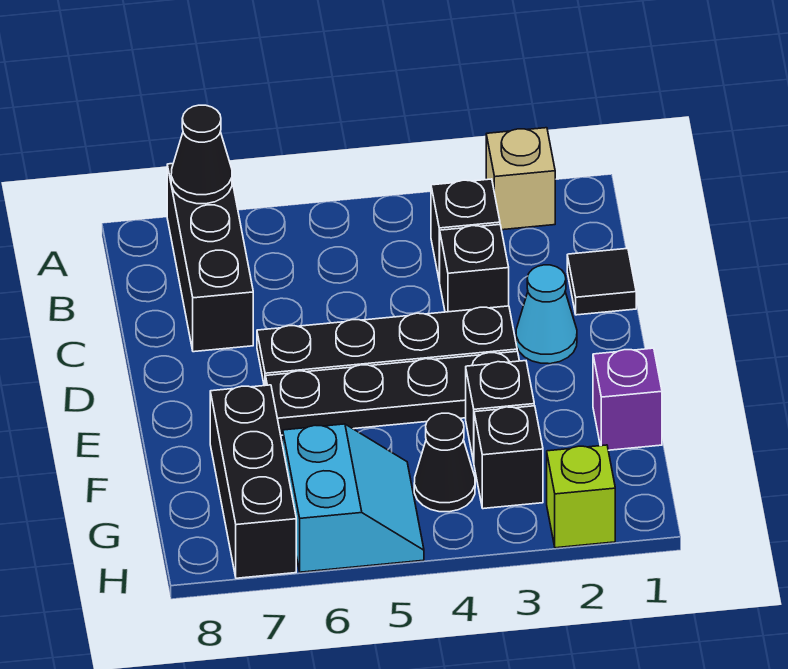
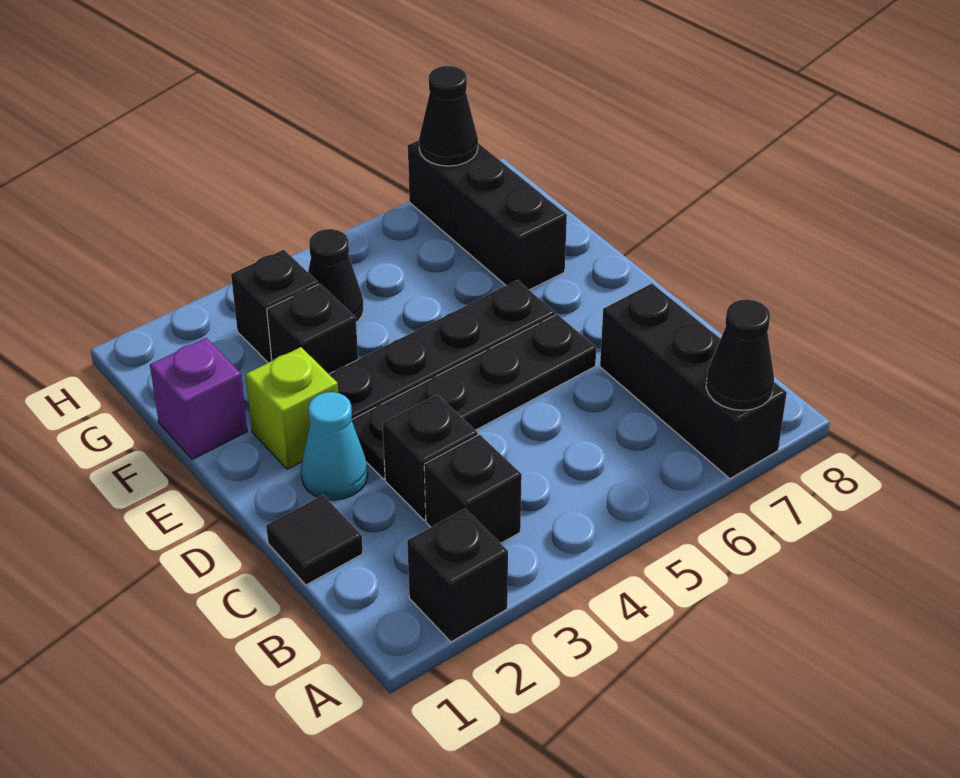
tan 1x1 brick [486,128,555,230] -> black 1x1 brick [407,509,508,642]
cyan 2x2 slope [283,424,424,572] -> none
lime 1x1 brick [547,445,615,548] -> lime 1x1 brick moved to [246,347,338,469]
none -> black 1x1 cone [419,66,478,166]

